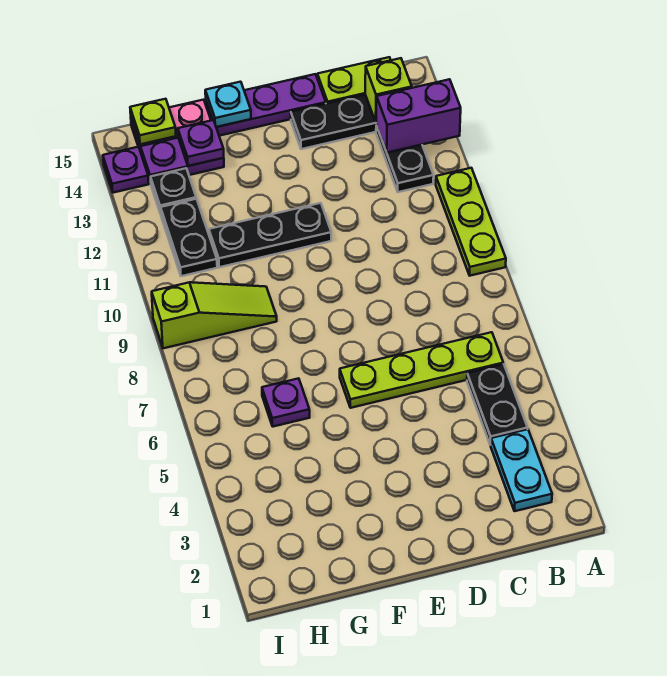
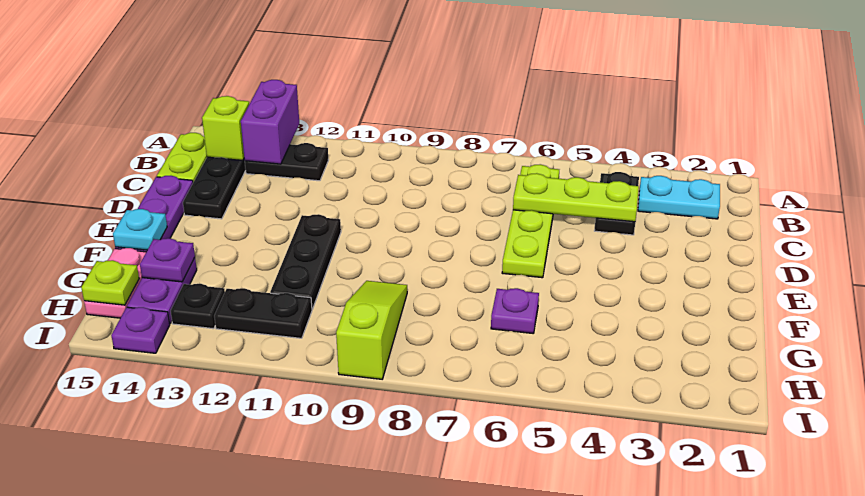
lime 1x3 plate [436,168,506,276] -> lime 1x3 plate moved to [513,173,639,222]
black 1x2 plate [467,364,528,445] -> black 1x2 plate turned to [594,172,639,235]

